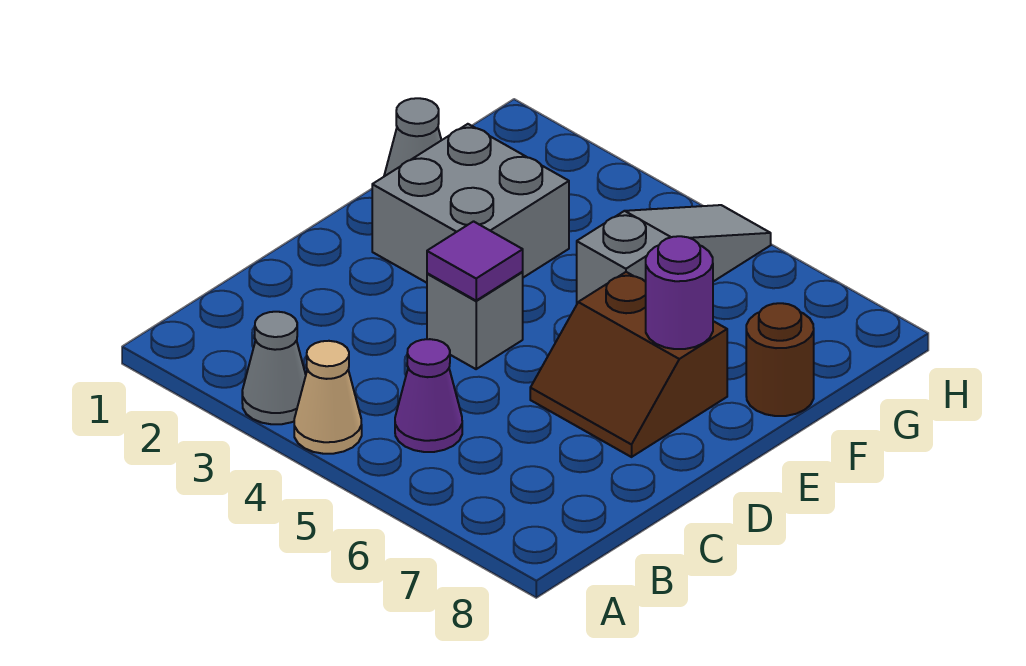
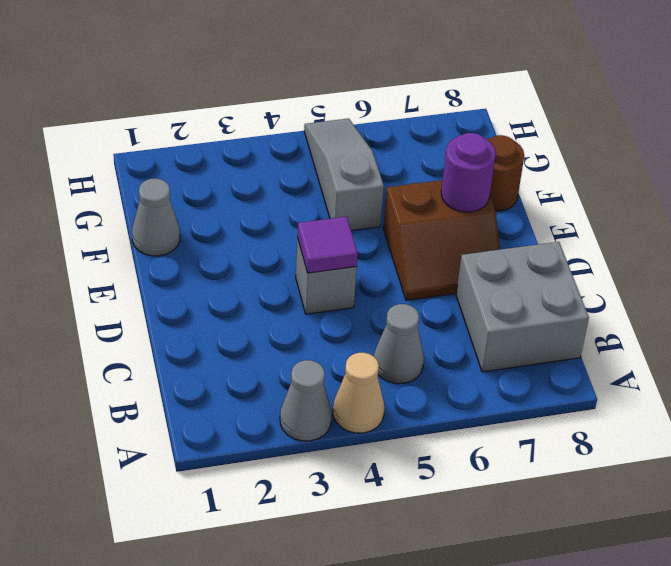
purple 1x1 cone [395,339,462,452] -> grey 1x1 cone [374,304,424,384]
grey 2x2 brick [372,124,569,283] -> grey 2x2 brick moved to [456,242,589,372]

